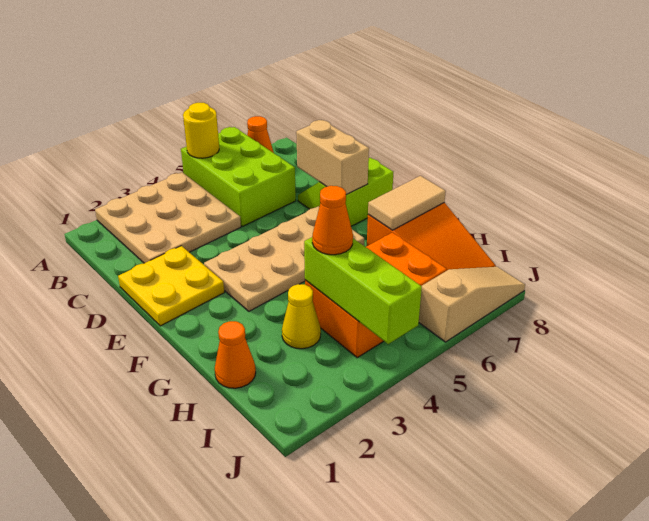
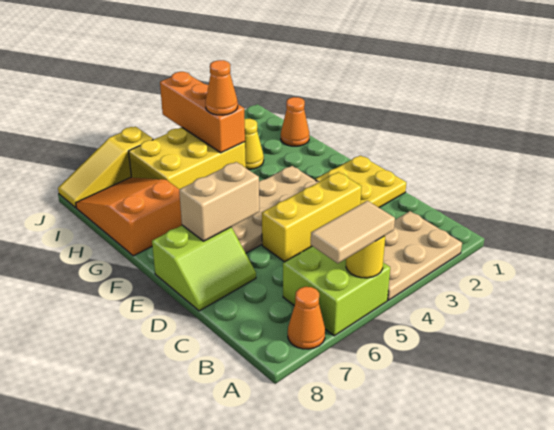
tan 3x3 plate [95,172,241,263] -> tan 2x3 plate [383,211,462,300]
lime 2x3 brick [181,127,296,227] -> lime 2x2 brick [283,246,390,336]
none -> yellow 1x3 brick [262,172,361,262]
tan 1x2 brick [296,120,369,195] -> tan 1x2 brick turned to [179,162,259,241]
tan 1x2 tile [368,176,446,230] -> tan 1x2 tile moved to [311,201,395,263]
orange 2x3 brick [305,233,447,358] -> yellow 2x3 brick [129,127,246,189]
lime 1x3 brick [304,237,422,344] -> orange 1x3 brick [160,72,245,153]
tan 1x3 slope [419,267,525,342] -> yellow 1x3 slope [58,127,153,207]

